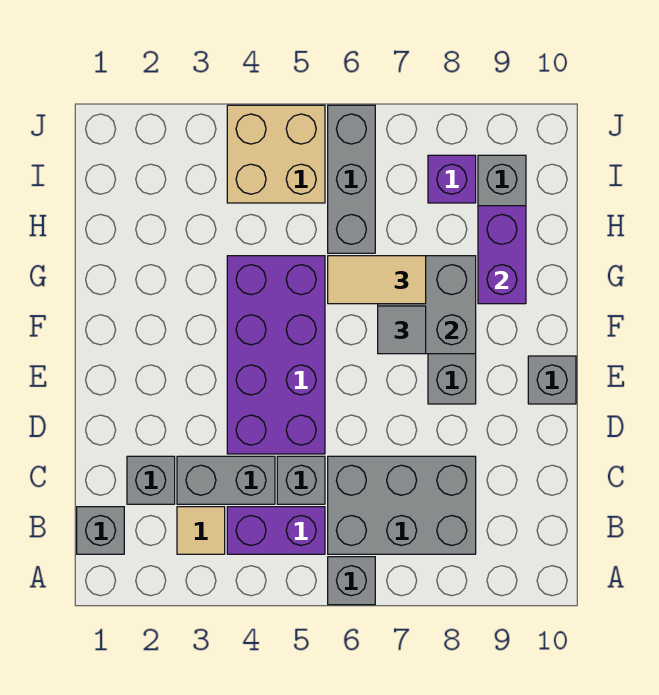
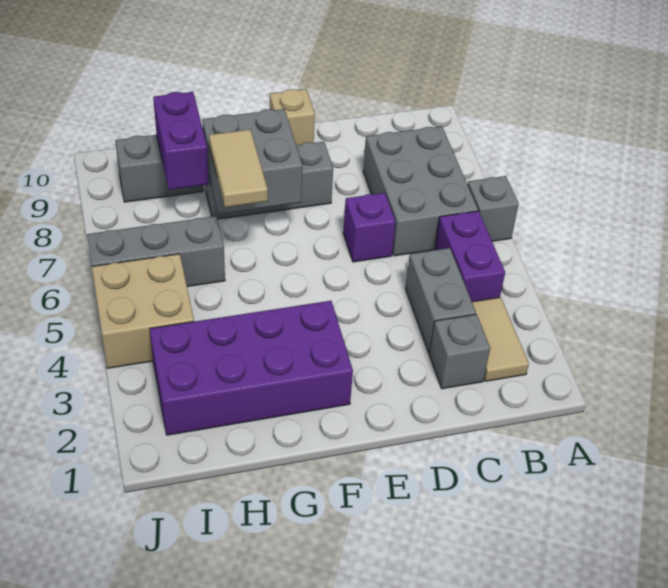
grey 1x1 brick [77,507,124,554] -> none
tan 1x1 tile [177,507,225,554] -> tan 1x2 tile [472,297,529,381]
grey 1x1 brick [277,456,325,504] -> none
purple 2x4 brick [227,256,325,454] -> purple 2x4 brick moved to [150,301,353,435]
grey 1x1 brick [528,356,576,404] -> tan 1x1 brick [270,89,315,145]
grey 1x1 tile [378,306,426,354] -> none
purple 1x2 brick [478,206,526,304] -> purple 1x2 brick turned to [153,92,209,190]
purple 1x1 brick [428,155,476,203] -> purple 1x1 brick moved to [343,193,395,262]

